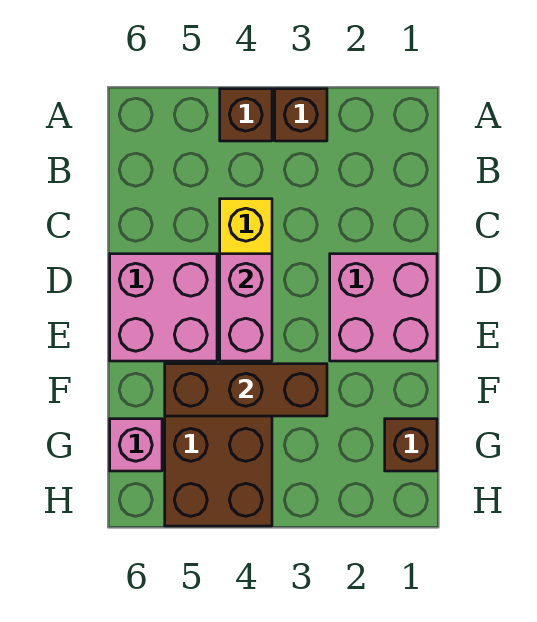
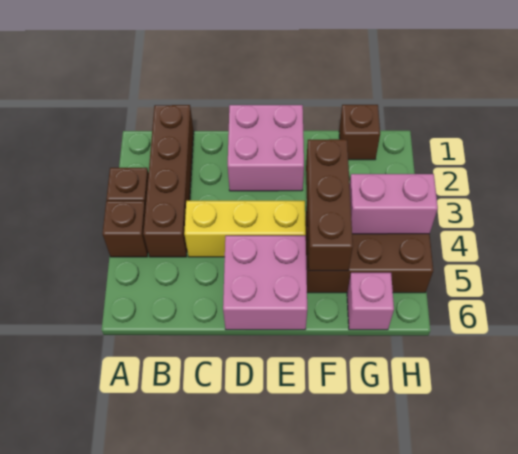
none -> brown 1x4 brick [143,105,194,257]
pink 1x2 brick [220,254,272,361] -> pink 1x2 brick moved to [350,174,438,234]

